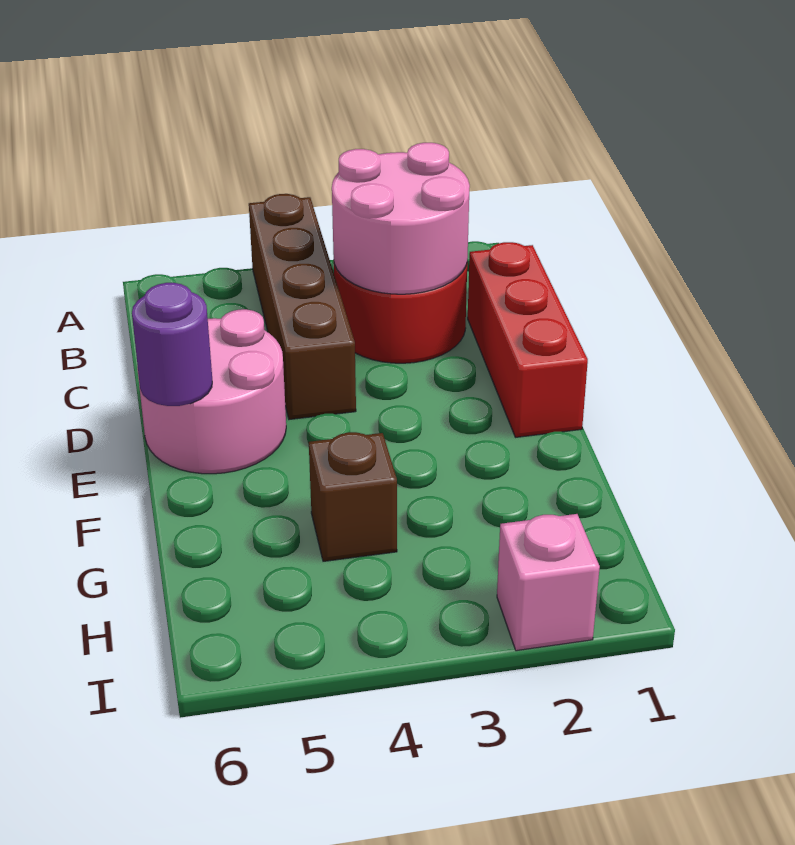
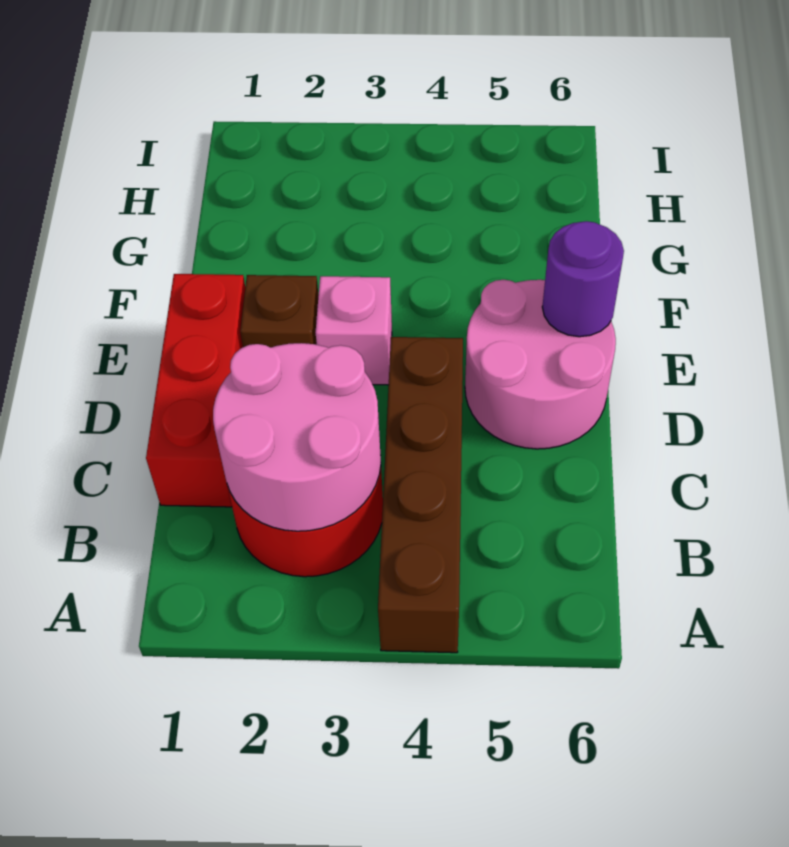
brown 1x1 brick [309,432,397,561] -> brown 1x1 brick moved to [240,275,319,348]
pink 1x1 brick [497,514,600,651] -> pink 1x1 brick moved to [316,276,392,385]

